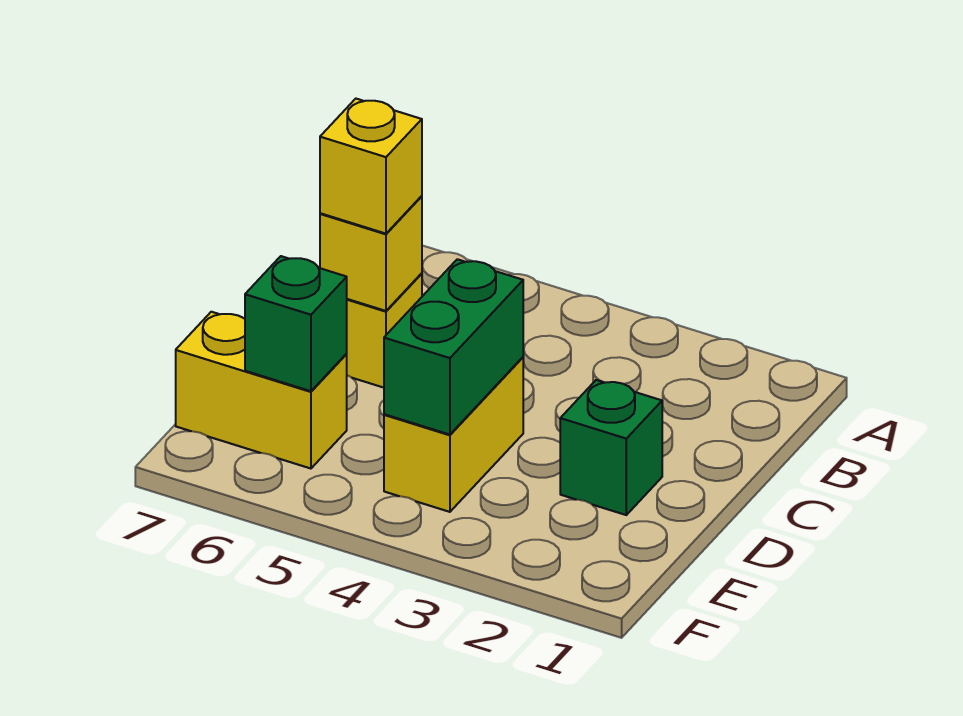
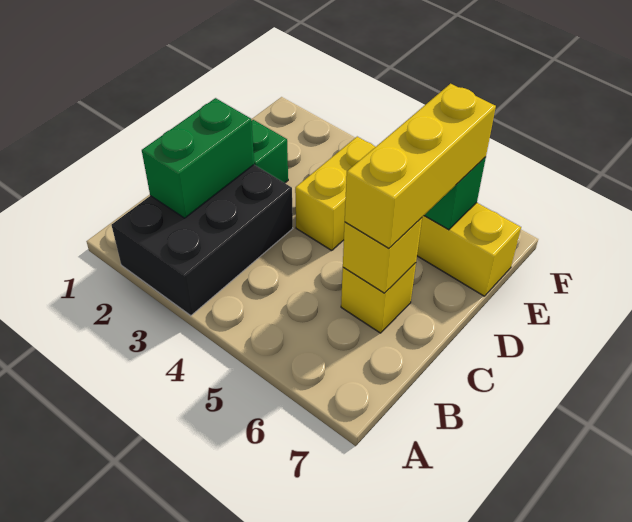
none -> black 2x3 brick [112,165,293,316]
yellow 1x1 brick [320,99,422,234] -> yellow 1x3 brick [345,84,496,248]
green 1x2 brick [384,259,523,435] -> green 1x2 brick moved to [142,98,254,218]

